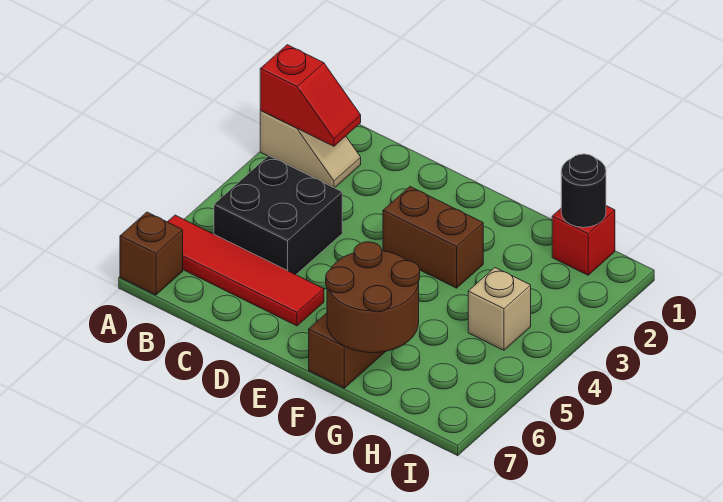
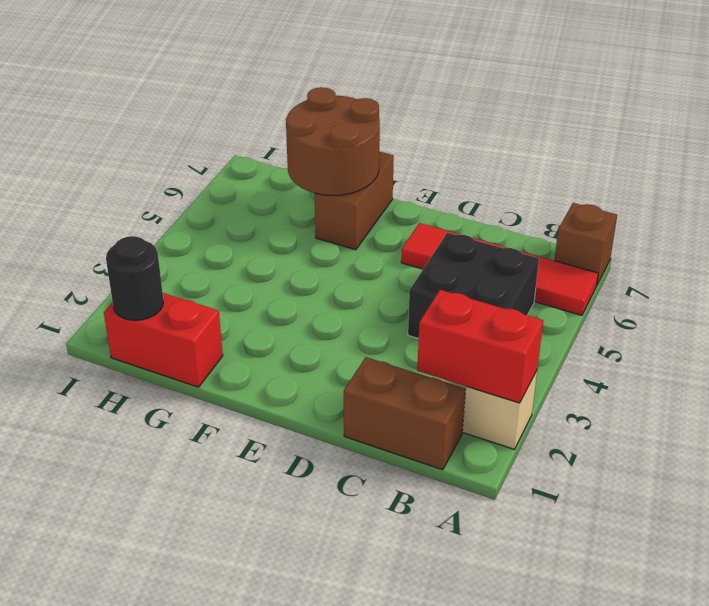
red 1x2 slope [260,45,361,146] -> red 1x2 brick [417,290,543,403]
brown 1x2 brick [383,187,483,288] -> brown 1x2 brick moved to [344,357,466,470]
red 1x1 brick [552,206,615,275] -> red 1x2 brick [104,293,223,387]
tan 1x1 brick [468,268,531,350] -> none

